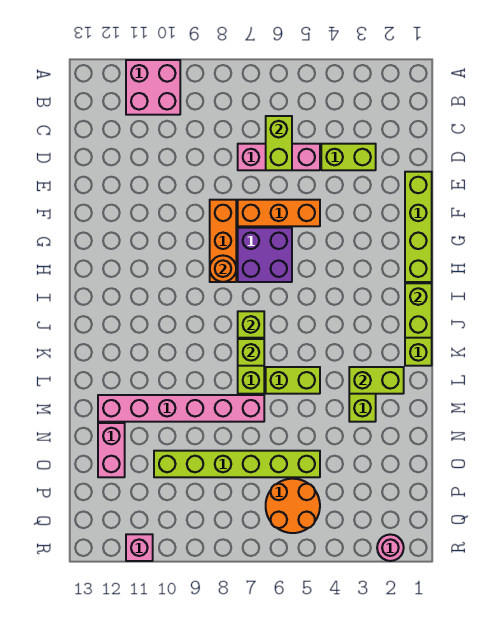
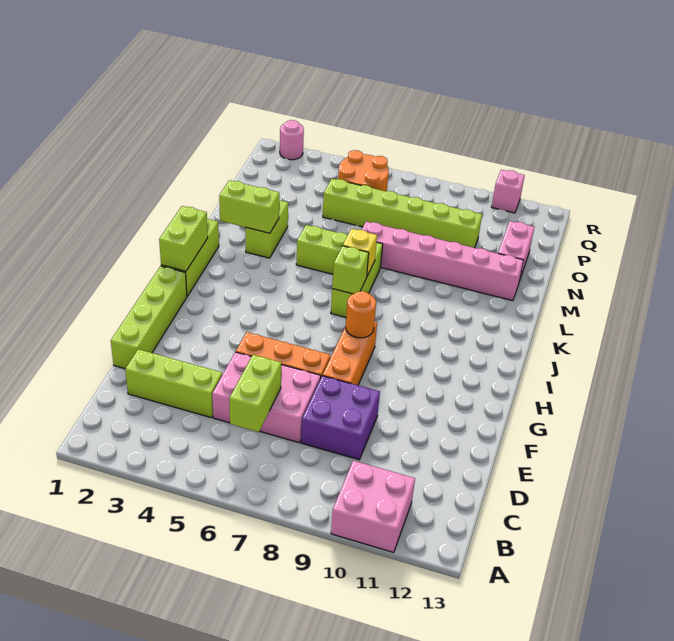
lime 1x2 brick [321,144,376,170] -> lime 1x3 brick [125,349,223,418]
pink 1x3 brick [238,144,320,170] -> pink 2x3 brick [212,352,321,443]
purple 2x2 brick [238,228,292,282] -> purple 2x2 brick moved to [301,376,380,460]
lime 1x1 brick [238,339,264,366] -> yellow 1x1 brick [343,229,377,276]

